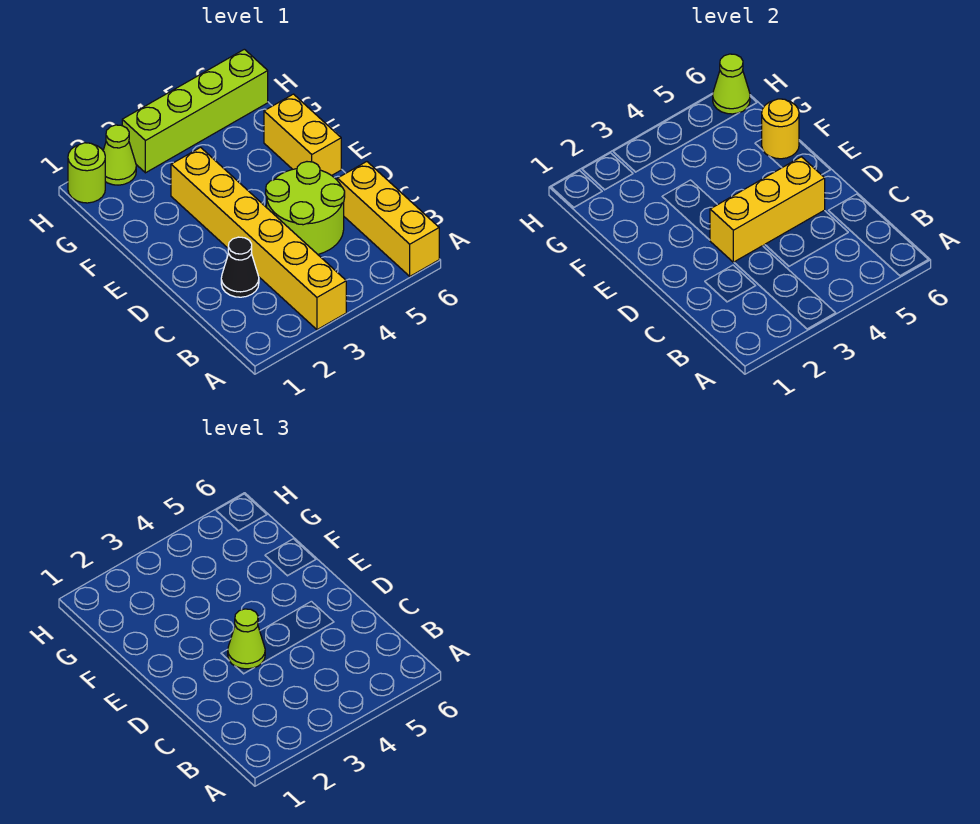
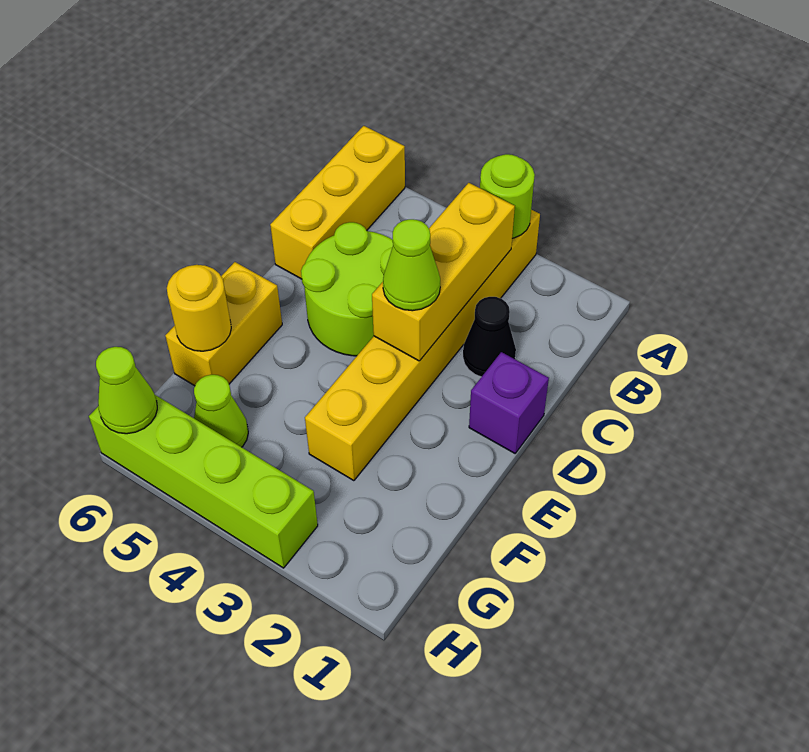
none -> purple 1x1 brick [469,352,549,453]
yellow 1x3 brick [710,157,825,262] -> yellow 1x3 brick turned to [372,183,515,361]
lime 1x1 round brick [68,143,105,203] -> lime 1x1 round brick moved to [480,154,535,238]
lime 1x1 cone [103,125,136,185] -> lime 1x1 cone moved to [194,375,248,447]

